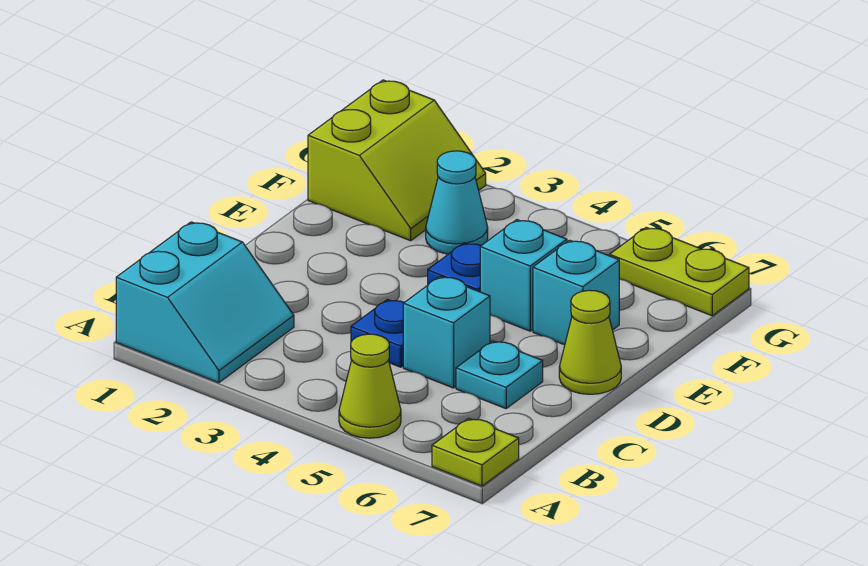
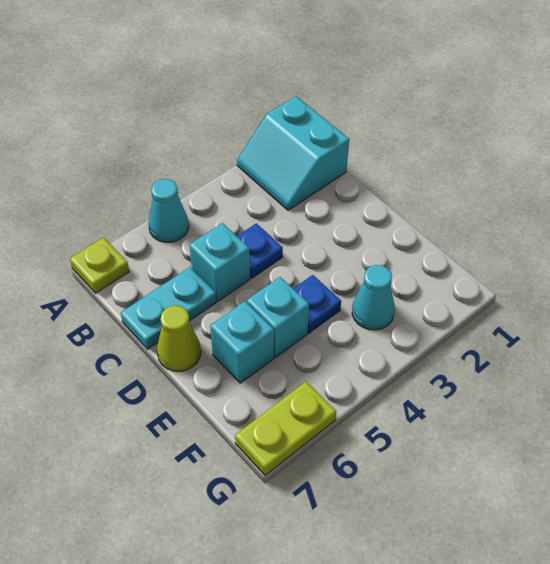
lime 1x1 cone [339,334,401,438] -> cyan 1x1 cone [149,179,189,242]
cyan 1x1 plate [456,341,543,409] -> cyan 1x2 plate [121,267,216,349]
lime 2x2 slope [308,80,486,241] -> none

